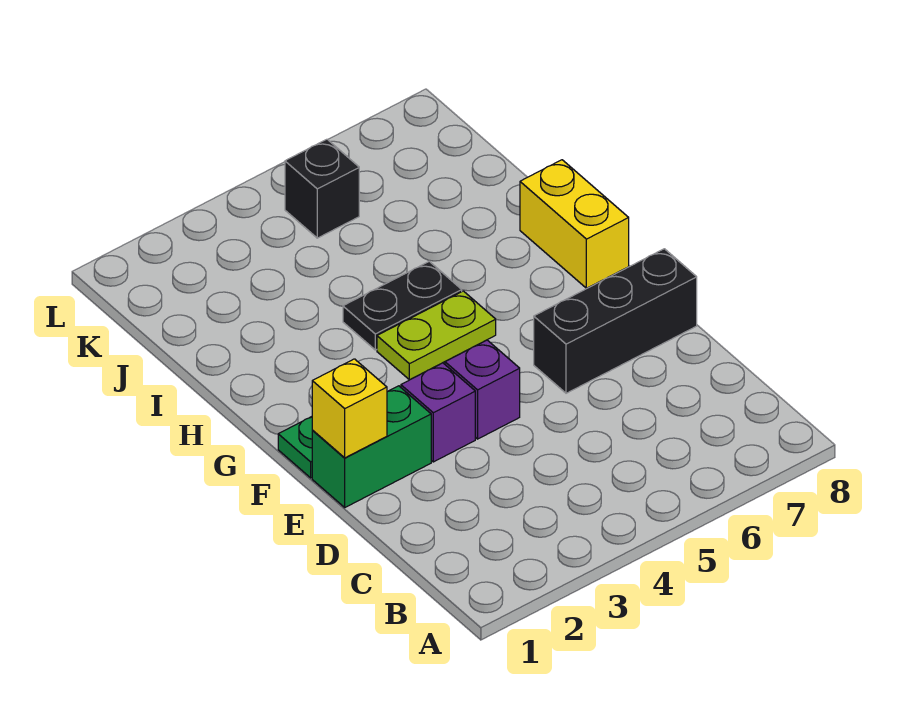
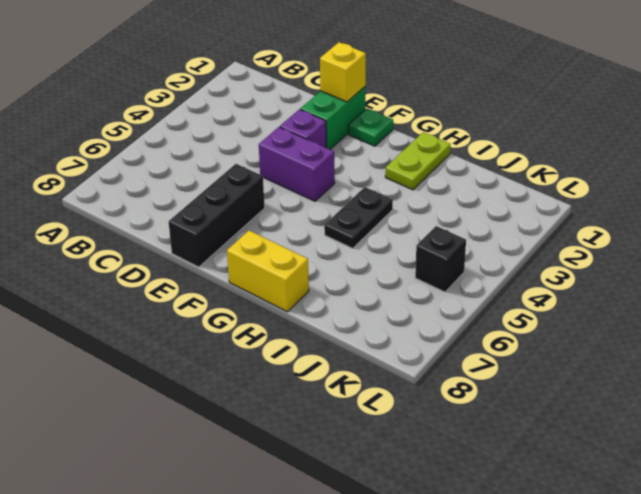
purple 1x1 brick [445,340,520,439] -> purple 1x2 brick [259,127,335,201]
lime 1x2 plate [377,291,496,380] -> lime 1x2 plate moved to [385,132,450,190]

